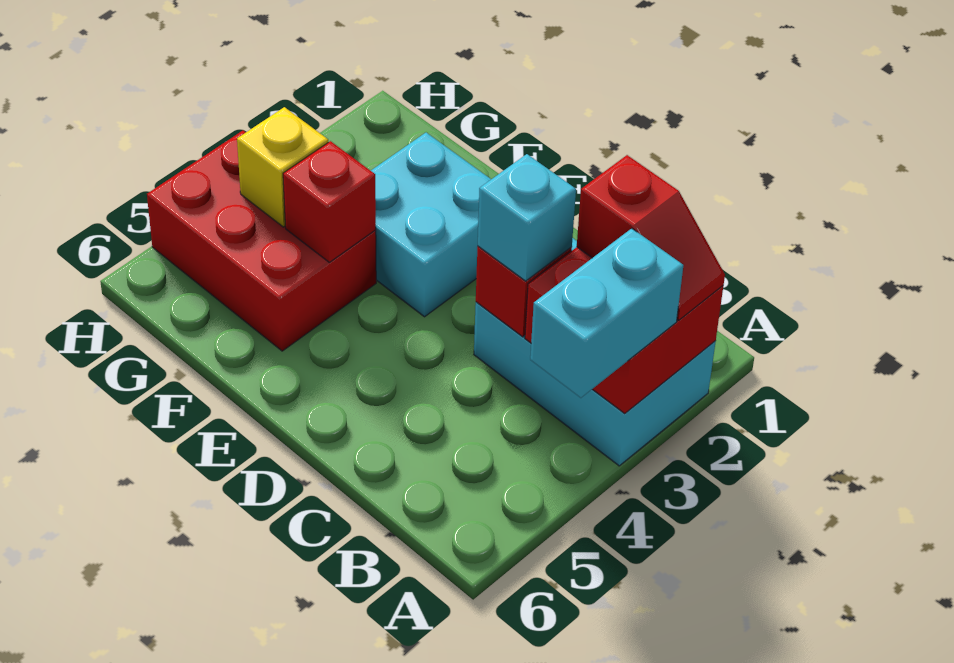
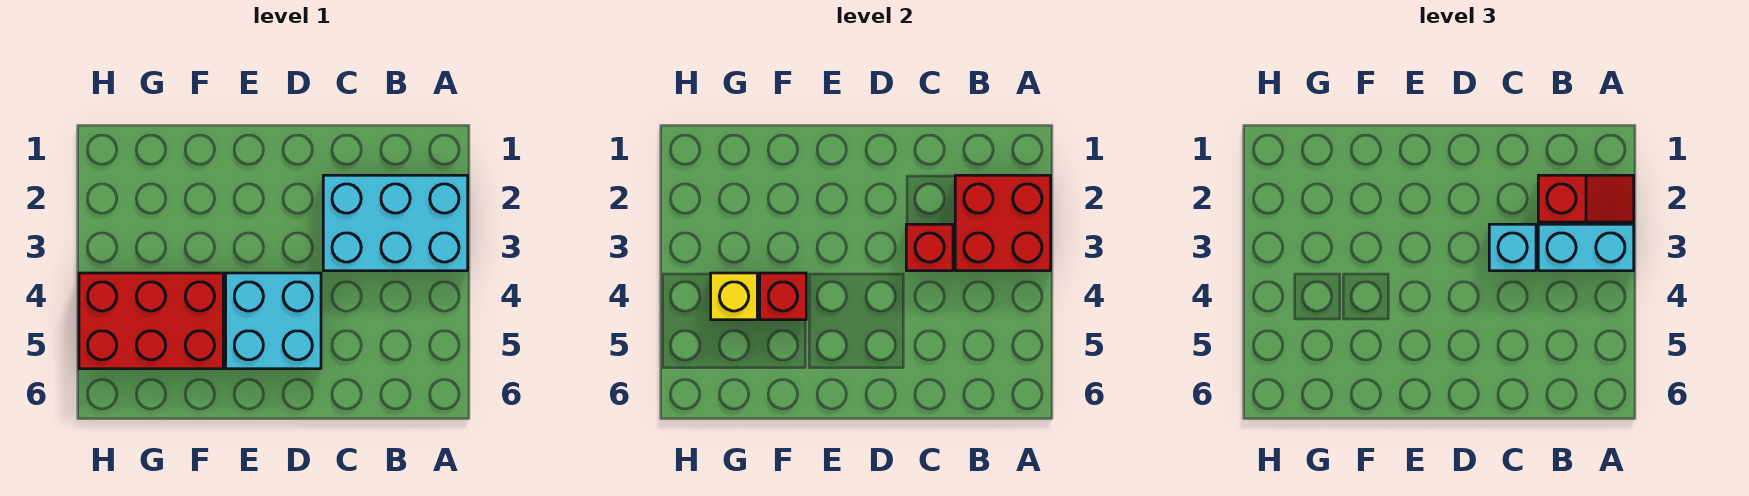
cyan 1x2 brick [530,228,683,398] -> cyan 1x2 brick turned to [1538,224,1634,271]
cyan 2x2 brick [371,133,491,317] -> cyan 2x2 brick moved to [226,273,321,369]

